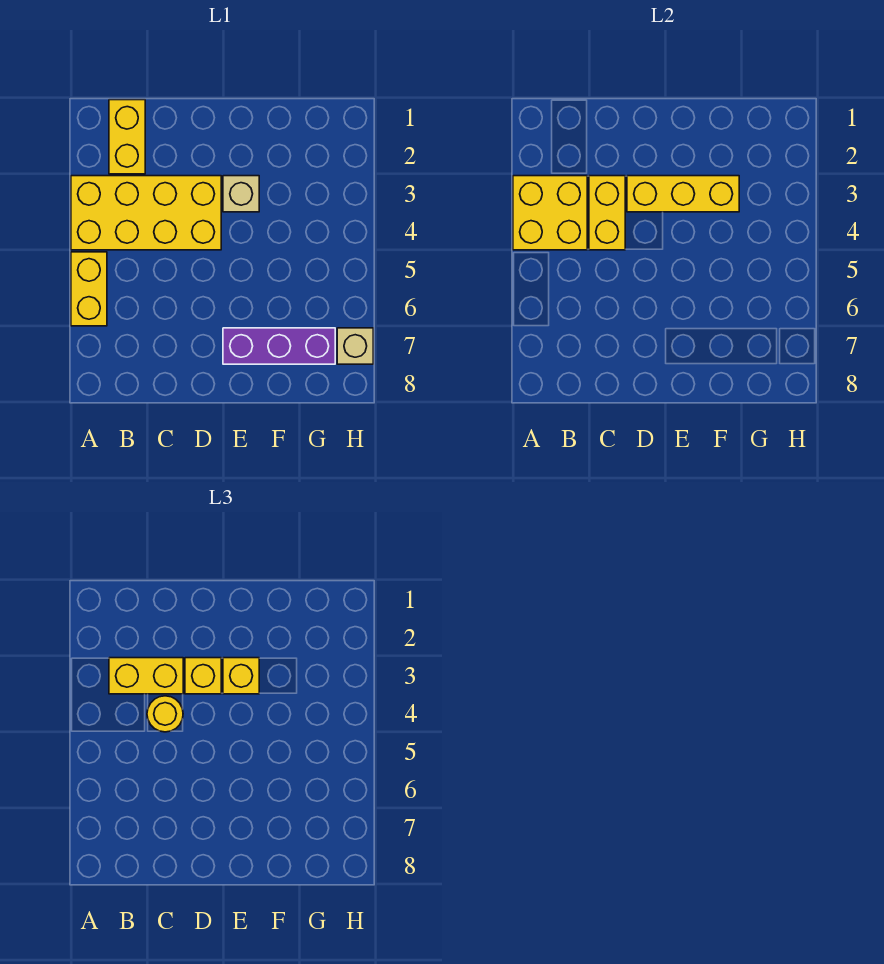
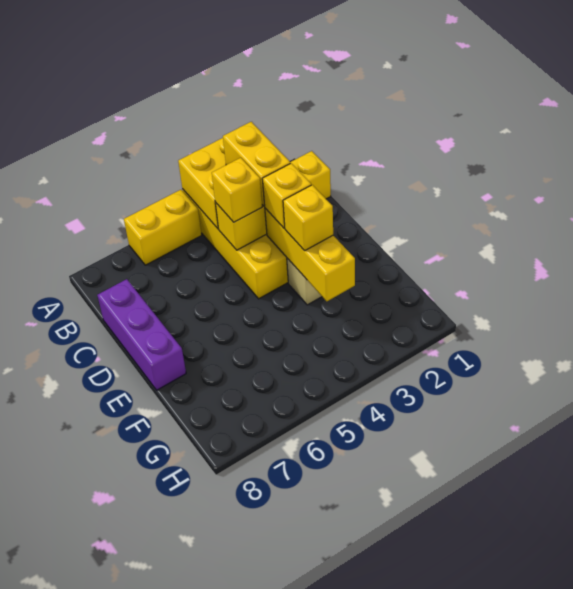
yellow 1x1 round brick [147,696,183,732] -> yellow 1x1 brick [212,158,262,222]
purple 1x3 brick [223,328,335,364] -> purple 1x3 brick moved to [97,279,186,390]
tan 1x1 brick [337,328,373,364] -> none

